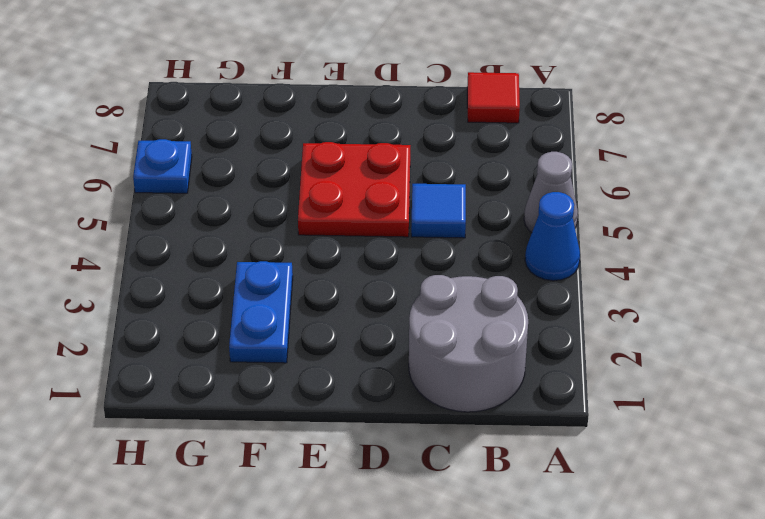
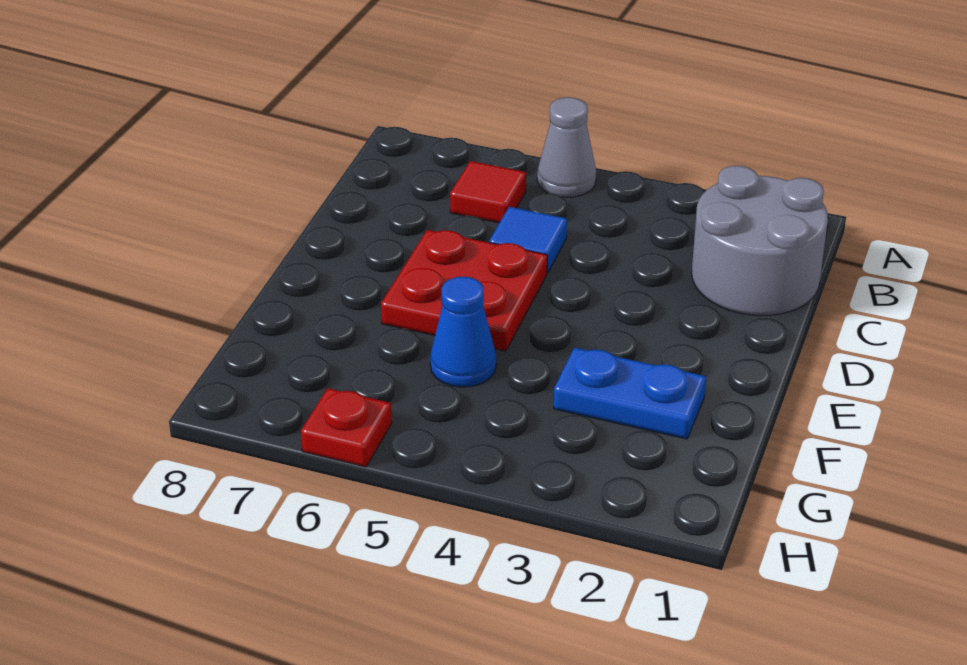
blue 1x1 cone [525,192,580,281] -> blue 1x1 cone moved to [430,277,496,387]
red 1x1 tile [467,72,520,123] -> red 1x1 tile moved to [450,161,526,223]
blue 1x1 plate [133,139,192,193] -> red 1x1 plate [301,388,392,467]

